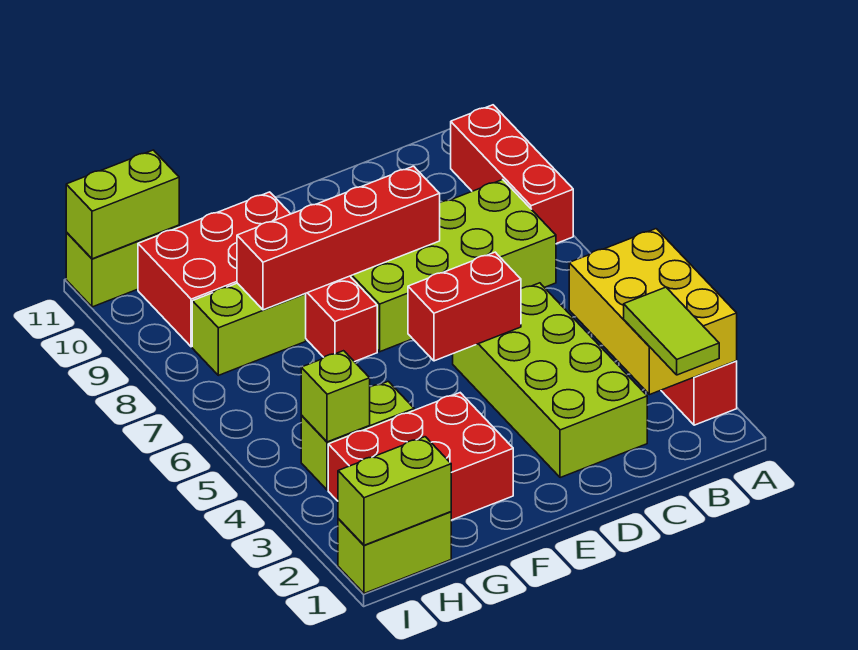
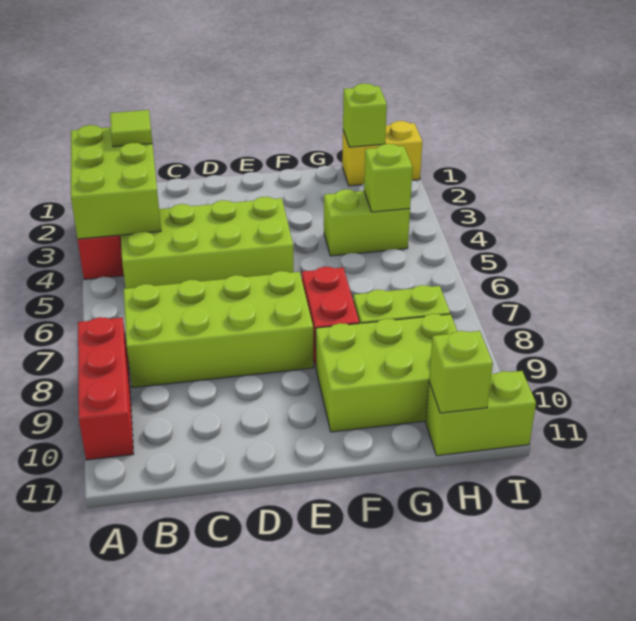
yellow 2x3 brick [569,229,737,395] -> lime 2x3 brick [71,125,161,239]
lime 1x2 tile [624,287,719,375] -> lime 1x1 tile [110,110,152,147]
lime 2x4 brick [453,283,647,478] -> lime 2x4 brick turned to [121,197,294,289]
red 1x2 brick [408,252,521,361] -> none
red 1x4 brick [237,166,440,310] -> none
red 2x3 brick [328,393,513,520] -> none
red 2x3 brick [138,192,290,347] -> lime 2x3 brick [316,314,457,432]
lime 1x2 brick [338,512,451,593] -> yellow 1x2 brick [342,121,423,186]
lime 1x2 brick [338,437,451,545] -> lime 1x1 brick [343,83,387,147]
lime 1x2 brick [66,150,179,259] -> lime 1x1 brick [429,331,493,413]

